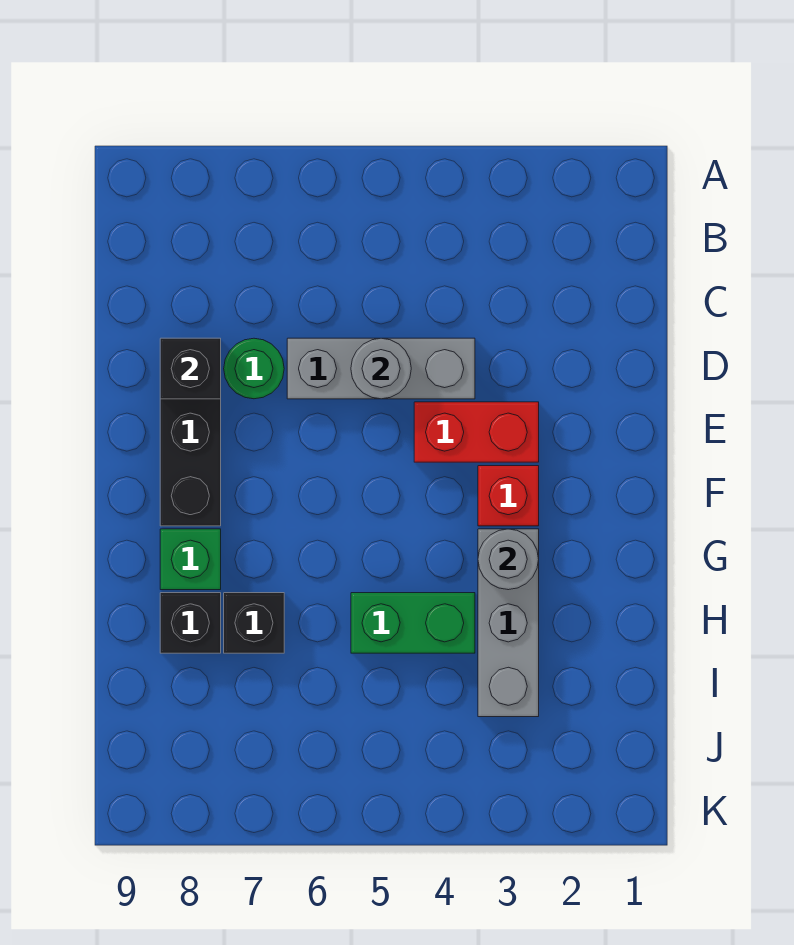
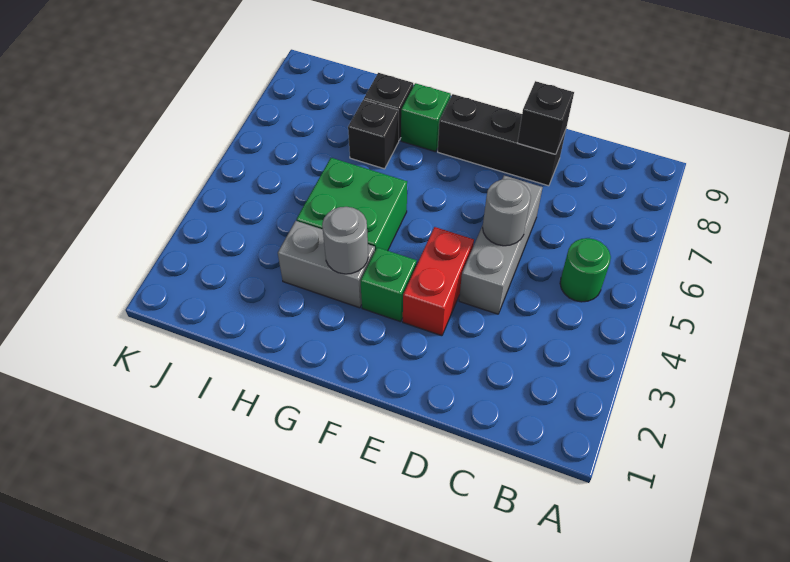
green 1x1 round brick [224,338,284,399] -> green 1x1 round brick moved to [560,238,611,302]
red 1x1 brick [478,466,539,526] -> green 1x1 brick [361,247,417,322]
grey 1x3 brick [478,529,539,717] -> grey 1x2 brick [278,221,375,308]
green 1x2 brick [351,593,475,653] -> green 2x2 brick [296,158,407,251]

